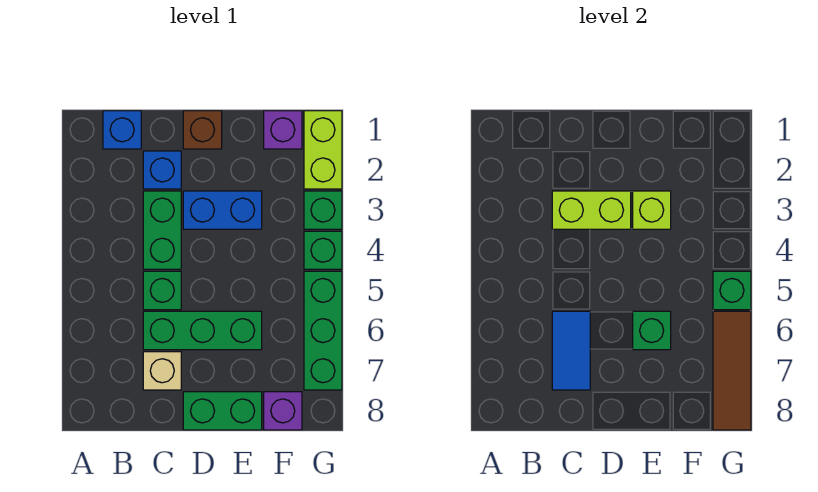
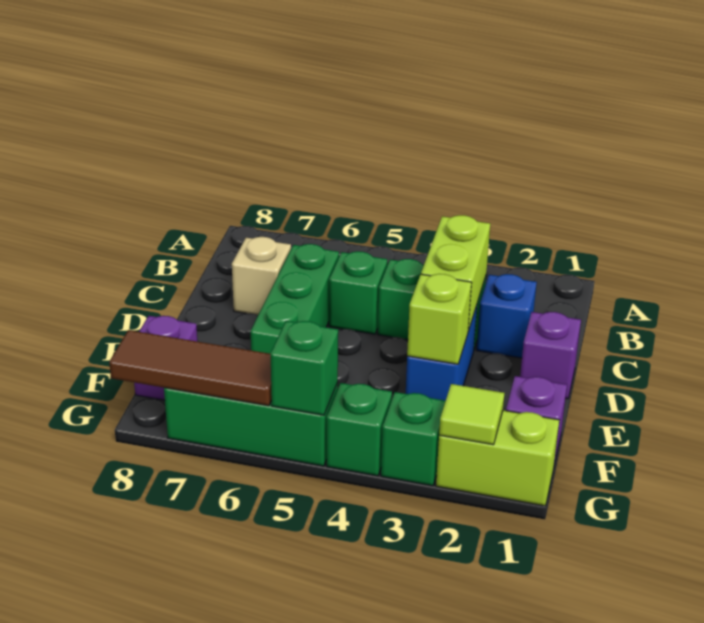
blue 1x1 brick [103,111,141,149] -> none
blue 1x2 tile [552,311,590,390] -> none
brown 1x1 brick [183,111,222,149] -> purple 1x1 brick [520,312,581,399]
green 1x2 brick [183,392,262,430] -> none
green 1x1 brick [633,311,671,350] -> none
none -> lime 1x1 tile [439,384,504,445]

